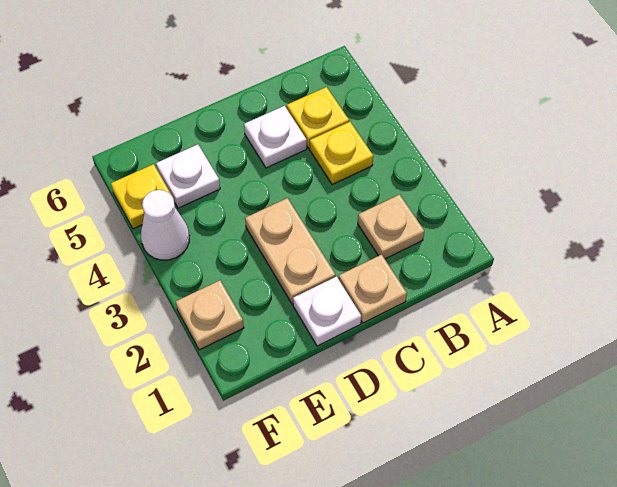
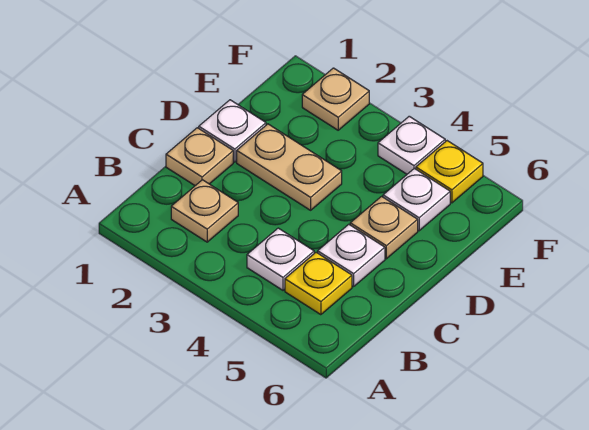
yellow 1x1 plate [310,122,373,185] -> white 1x1 plate [247,228,314,290]
none -> tan 1x1 plate [350,196,418,259]
white 1x1 cone [141,190,189,260] -> white 1x1 plate [378,116,445,174]

